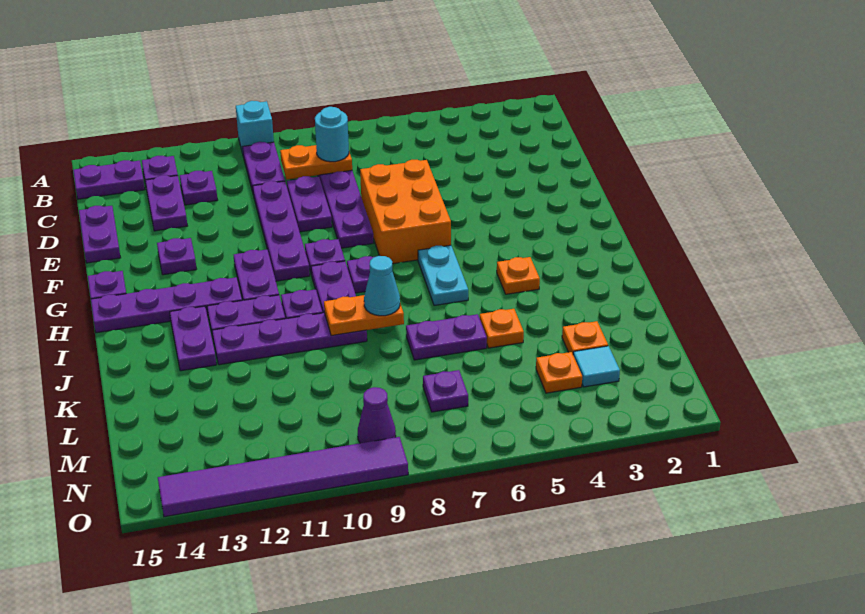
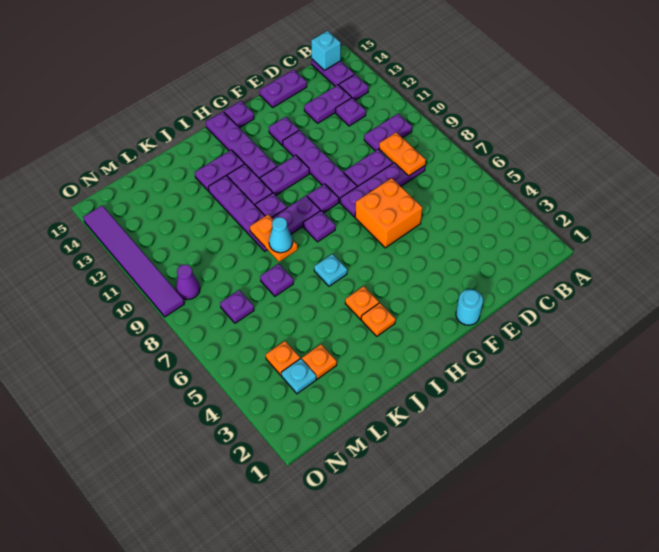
cyan 1x1 brick [236,101,274,154] -> cyan 1x1 brick moved to [311,31,341,71]
cyan 1x1 round brick [315,107,349,162] -> cyan 1x1 round brick moved to [456,289,483,325]
purple 1x4 plate [253,181,310,281] -> purple 1x4 plate turned to [283,130,357,202]
orange 2x3 brick [360,160,451,264] -> orange 2x2 brick [355,178,422,248]
cyan 1x2 plate [418,245,468,306] -> cyan 1x1 plate [314,254,347,286]
orange 1x1 plate [480,309,524,348] -> orange 1x1 plate moved to [361,303,395,336]
purple 1x2 plate [406,314,487,360] -> purple 1x1 plate [260,264,293,296]
cyan 1x1 tile [573,346,620,387] -> cyan 1x1 plate [281,359,316,394]

